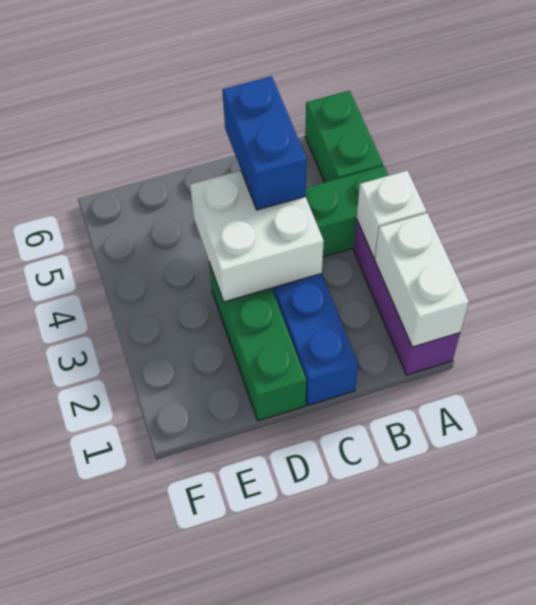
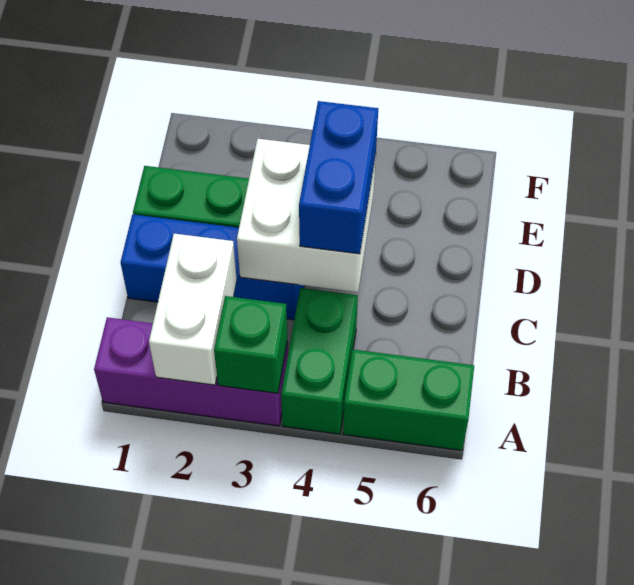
white 1x2 brick [375,213,469,347] -> white 1x2 brick turned to [149,234,237,385]
white 1x1 brick [357,170,427,258] -> green 1x1 brick [214,296,287,393]
blue 1x2 brick [222,76,307,210] -> blue 1x2 brick turned to [299,101,378,254]

